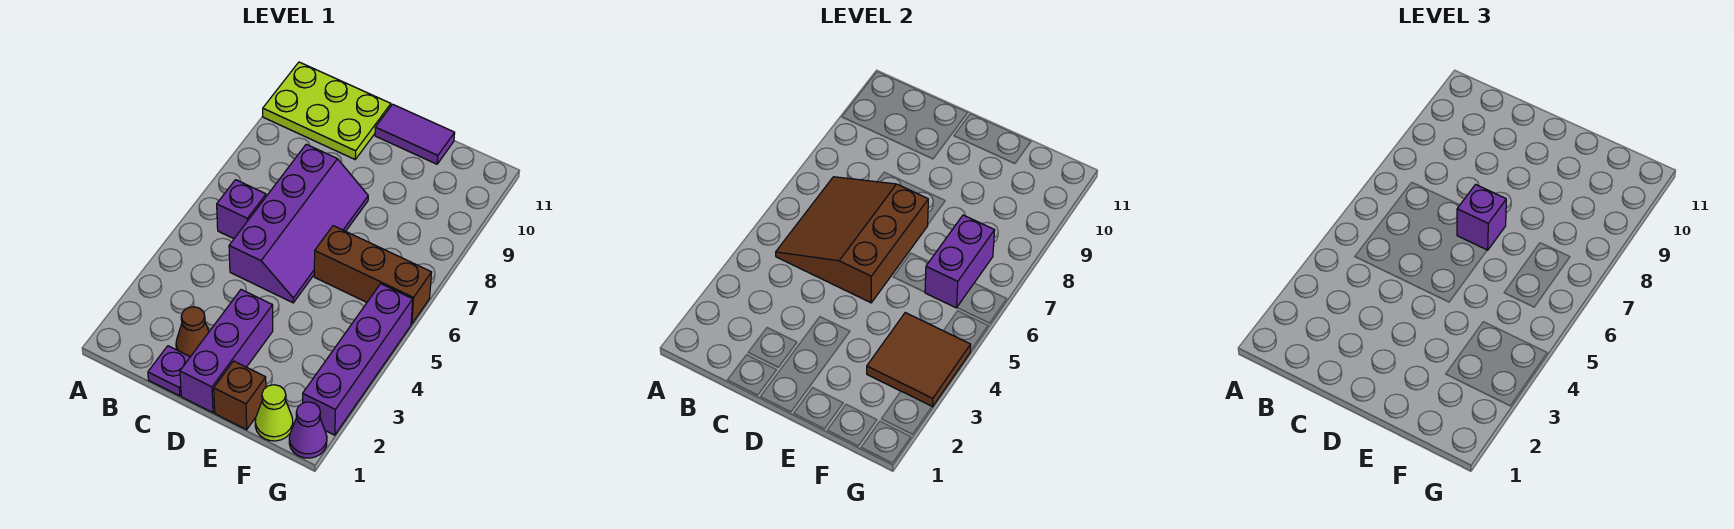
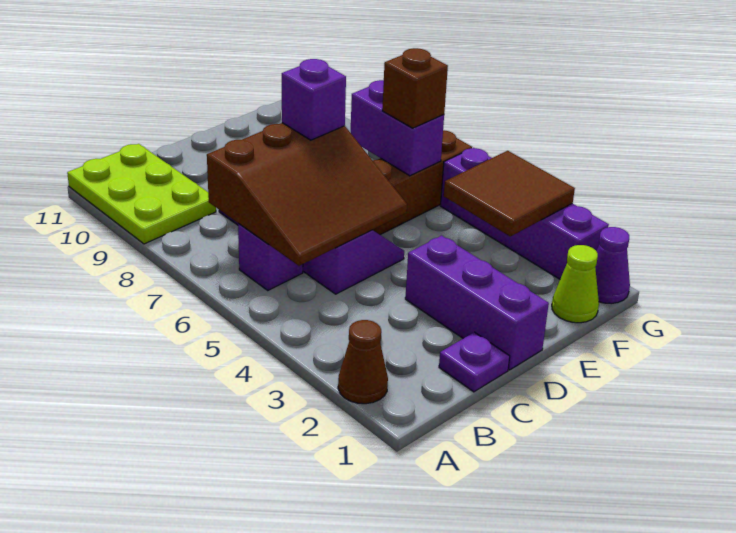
lime 2x3 plate [263,62,391,159] -> lime 2x3 plate turned to [67,144,216,244]
brown 3x3 slope [776,177,928,303] -> brown 3x3 slope turned to [207,123,407,266]
brown 1x1 cone [176,307,209,357] -> brown 1x1 cone moved to [338,320,388,404]
purple 1x2 tile [375,104,455,164] -> none
brown 1x1 brick [214,361,266,430] -> brown 1x1 brick moved to [382,48,448,128]

